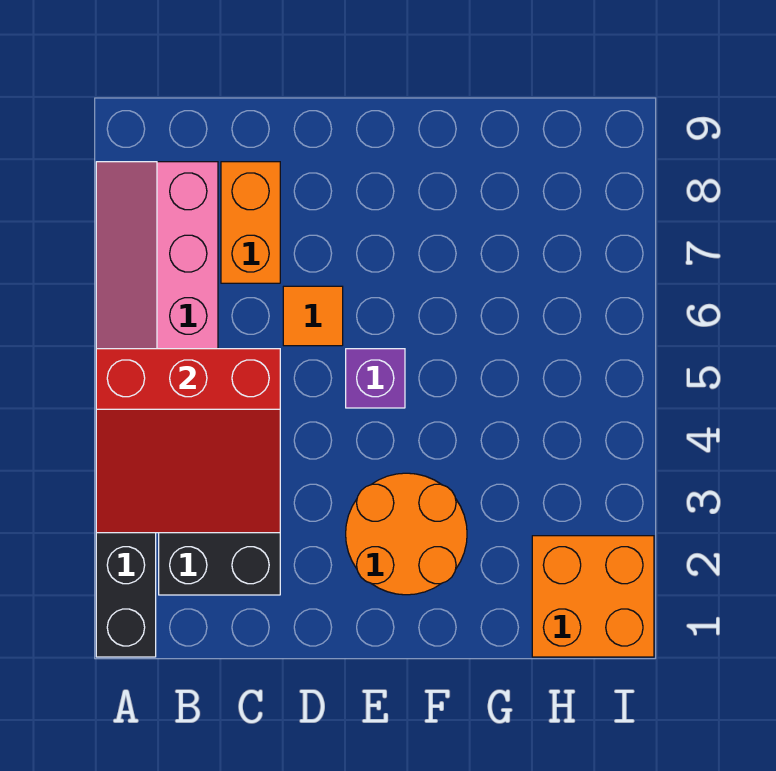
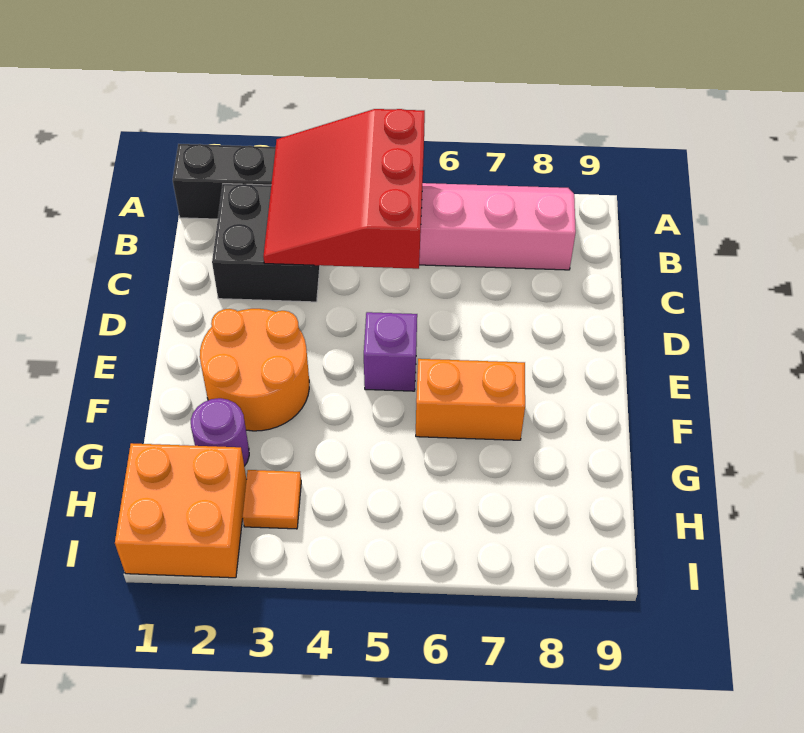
orange 1x2 brick [221,162,280,283] -> orange 1x2 brick moved to [416,359,525,440]
orange 1x1 tile [283,286,343,346] -> orange 1x1 tile moved to [242,470,301,529]
none -> purple 1x1 round brick [191,398,249,466]

